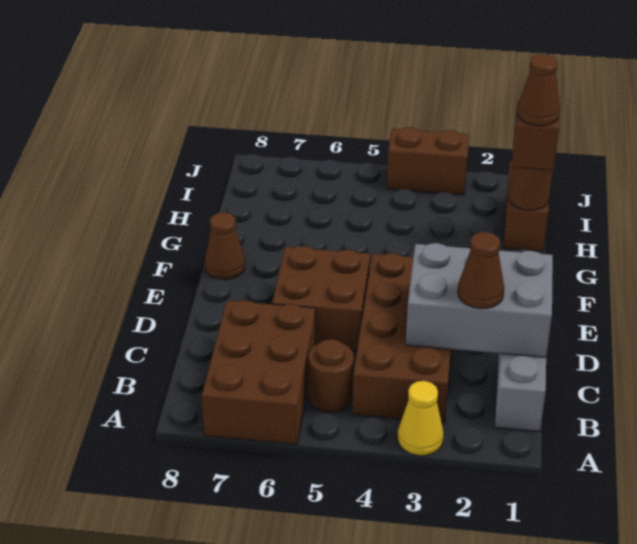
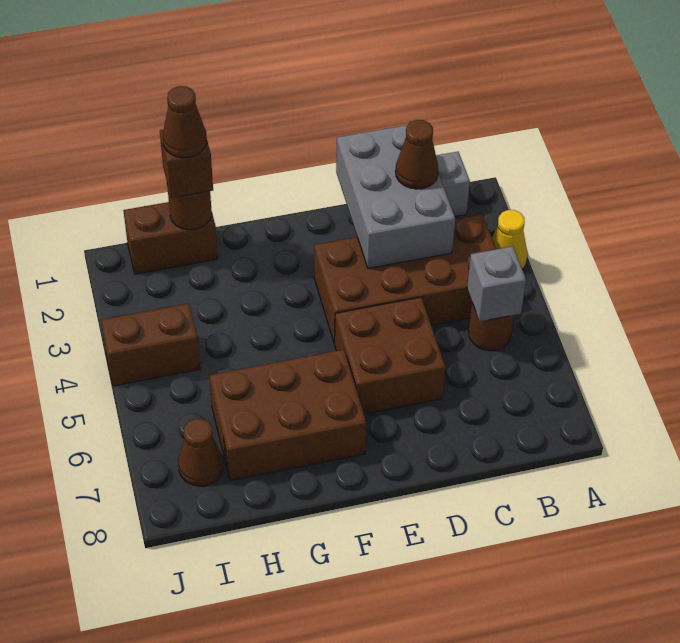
brown 2x3 brick [202,300,315,444] -> brown 2x3 brick moved to [209,350,366,481]
none -> grey 1x1 brick [467,246,526,321]
brown 1x1 cone [205,212,245,280] -> brown 1x1 cone moved to [179,419,224,486]
brown 1x2 brick [387,127,469,195] -> brown 1x2 brick turned to [101,304,200,386]

